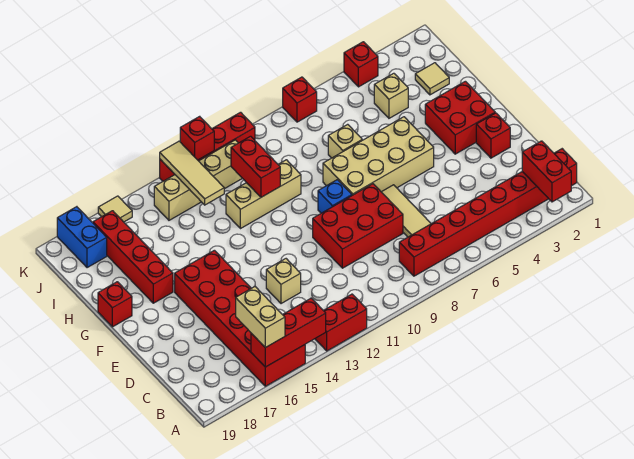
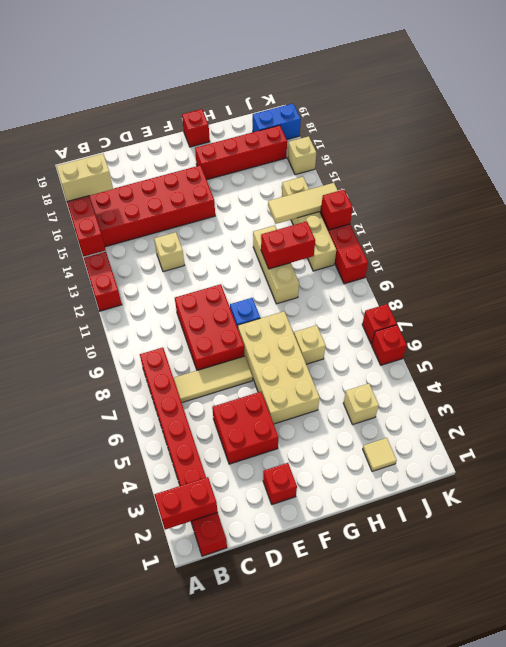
red 2x2 brick [425,81,495,154] -> red 2x2 brick moved to [212,392,279,464]
red 1x1 brick [344,42,378,87] -> red 1x1 brick moved to [372,325,407,365]
tan 1x1 tile [98,196,132,222] -> tan 1x1 brick [288,136,316,175]

